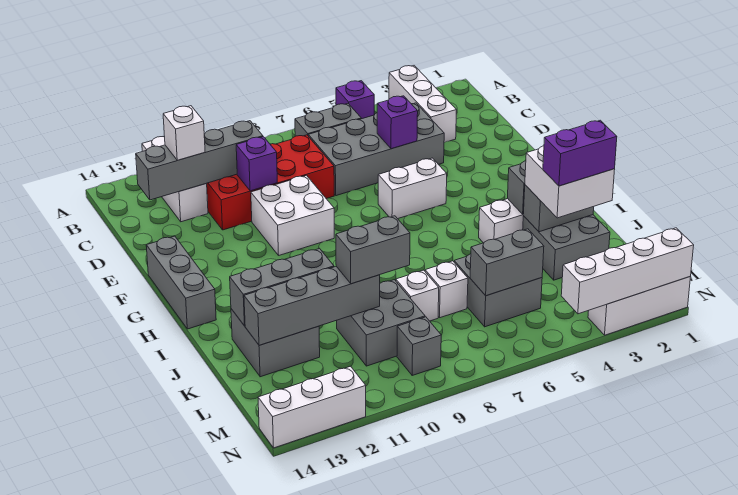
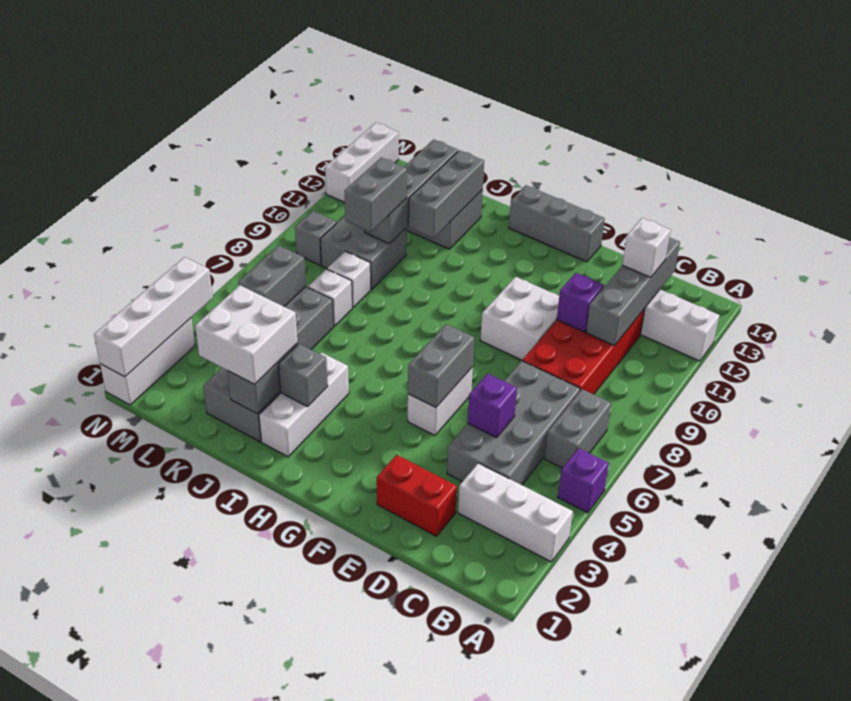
none -> red 1x2 brick [377,455,457,536]
none -> grey 1x2 brick [408,324,474,408]
purple 1x2 brick [543,120,617,186] -> none

